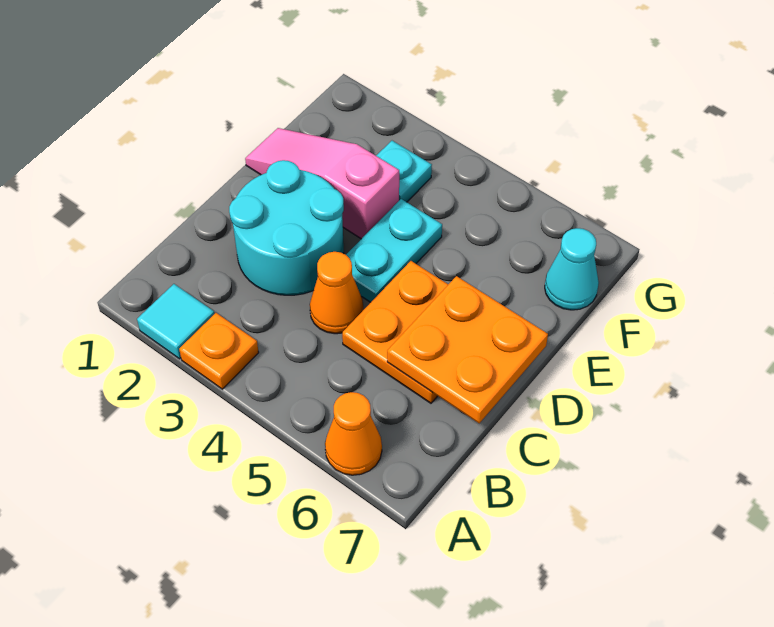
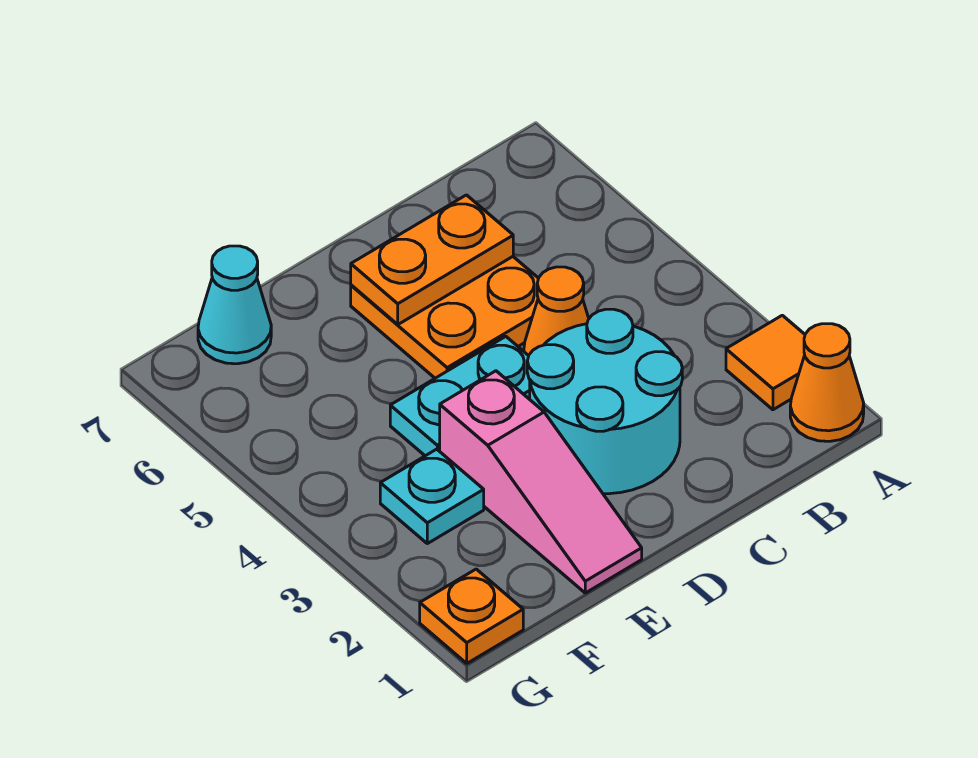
cyan 1x1 tile [137,284,214,359] -> orange 1x1 tile [726,315,805,410]
orange 1x1 plate [179,313,259,389] -> orange 1x1 plate moved to [420,569,523,663]
orange 1x1 cone [325,392,382,475] -> orange 1x1 cone moved to [790,324,864,441]
orange 2x2 plate [387,276,548,423] -> orange 1x2 plate [351,195,513,324]

